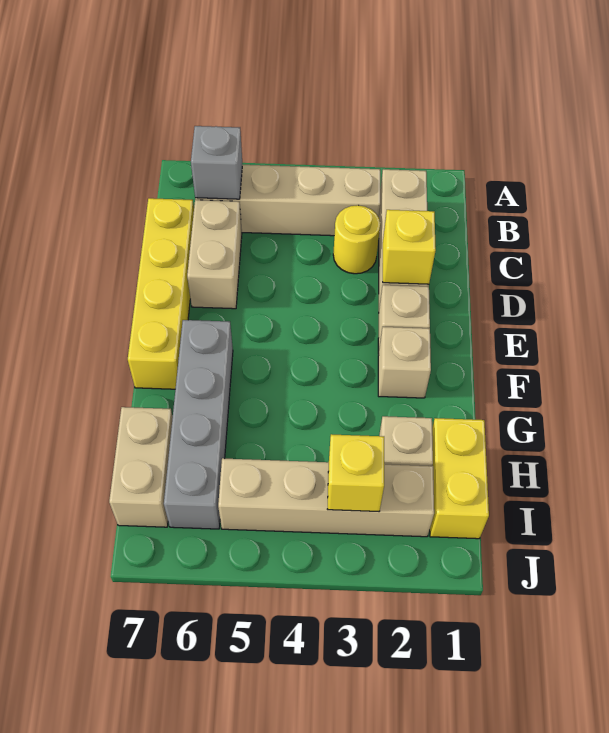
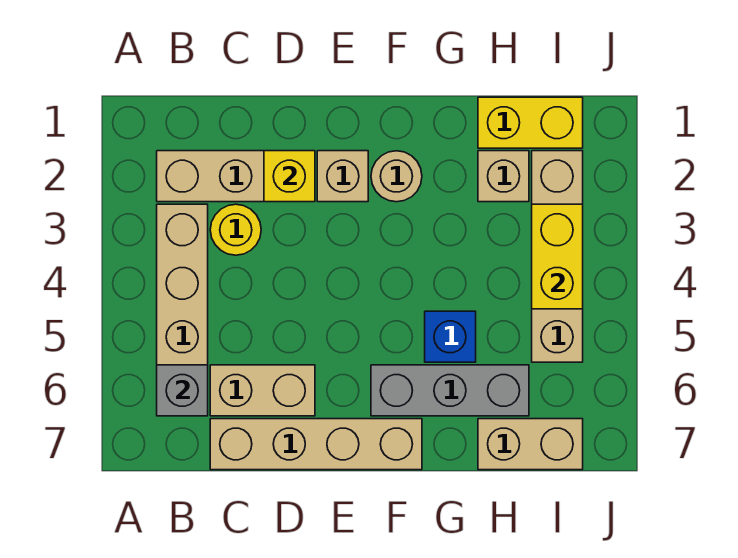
yellow 1x4 brick [128,198,194,389] -> tan 1x4 brick [210,419,422,470]
tan 1x1 brick [378,327,431,398] -> tan 1x1 round brick [371,151,422,202]
grey 1x4 brick [164,320,233,529] -> grey 1x3 brick [371,365,529,416]
none -> blue 1x1 brick [425,311,476,362]
yellow 1x1 brick [328,434,384,512] -> yellow 1x2 brick [532,204,583,309]

